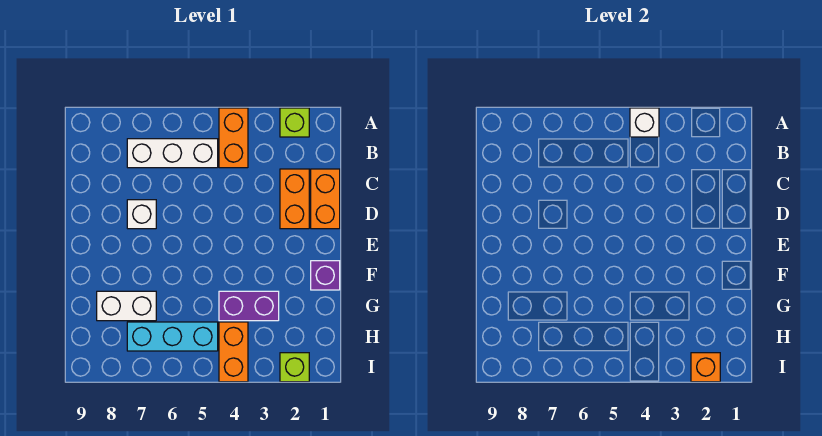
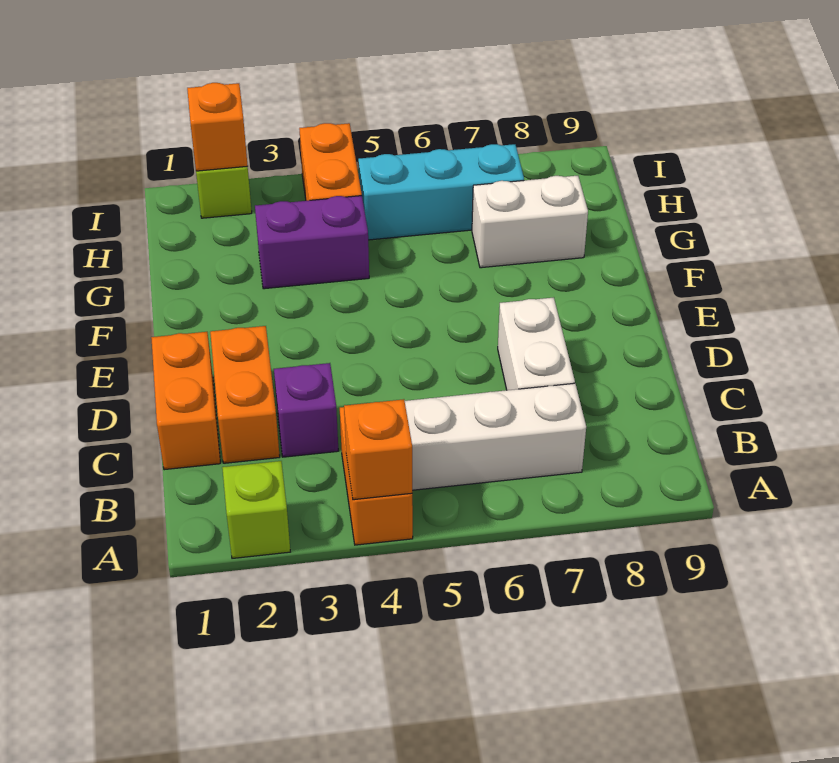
white 1x1 brick [630,108,659,137] -> orange 1x1 brick [344,399,412,500]
white 1x1 brick [127,200,156,229] -> white 1x2 brick [498,298,575,390]
purple 1x1 brick [311,261,340,290] -> purple 1x1 brick moved to [274,363,338,457]

